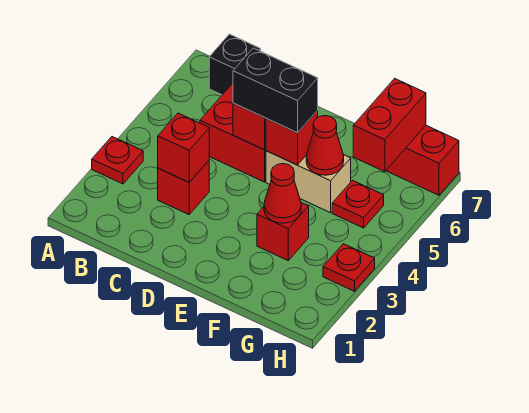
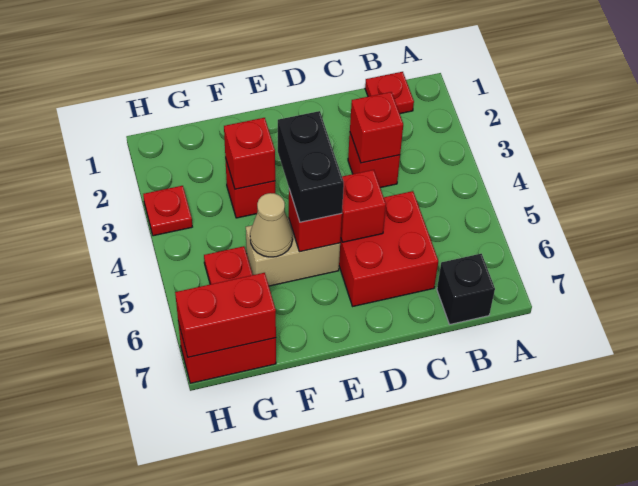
red 1x1 plate [92,137,143,184] -> red 1x1 plate moved to [365,72,414,114]
black 1x2 brick [233,48,318,133] -> black 1x2 brick turned to [278,111,344,222]
red 1x1 cone [264,164,301,223] -> red 1x1 brick [224,118,275,189]
red 1x1 cone [306,116,344,175] -> tan 1x1 cone [250,193,293,257]
red 1x2 brick [353,78,426,172] -> red 1x2 brick turned to [175,273,276,357]

